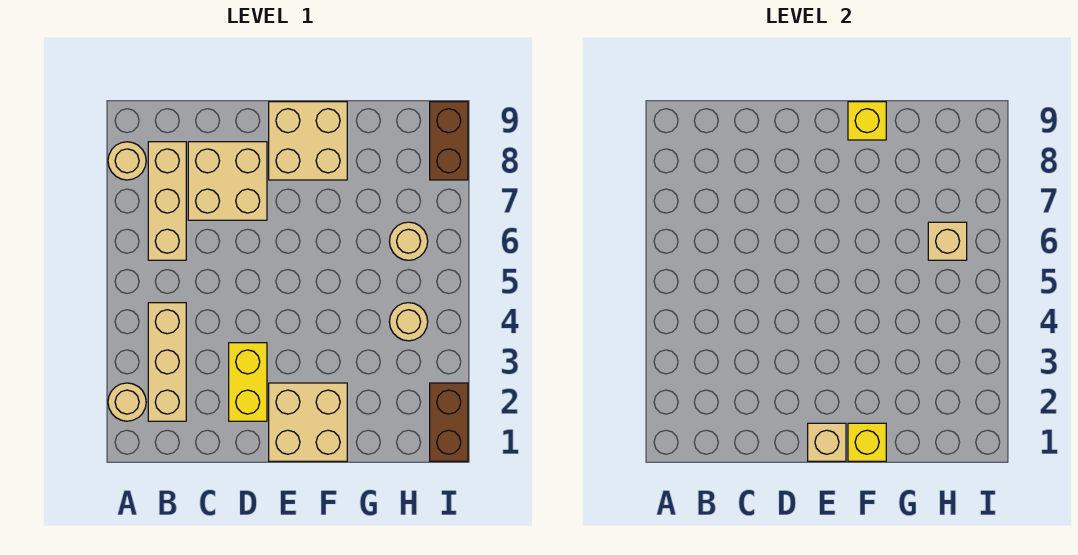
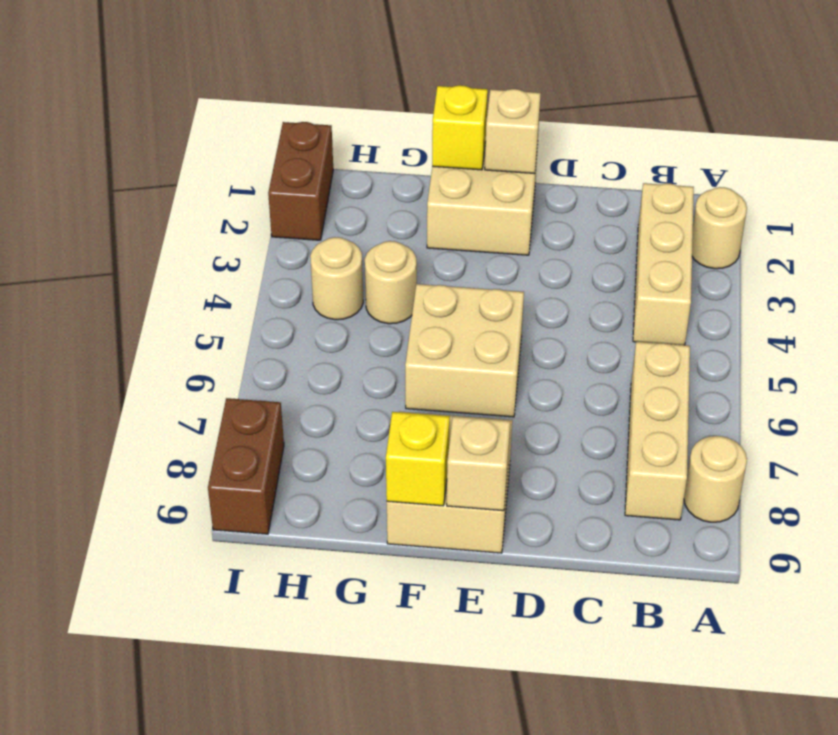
tan 2x2 brick [188,142,267,220] -> tan 2x2 brick moved to [405,284,524,417]
yellow 1x2 brick [229,343,267,421] -> none
tan 1x1 round brick [389,222,428,260] -> tan 1x1 round brick moved to [365,241,417,324]
tan 1x1 brick [928,222,967,260] -> tan 1x1 brick moved to [447,416,510,511]

